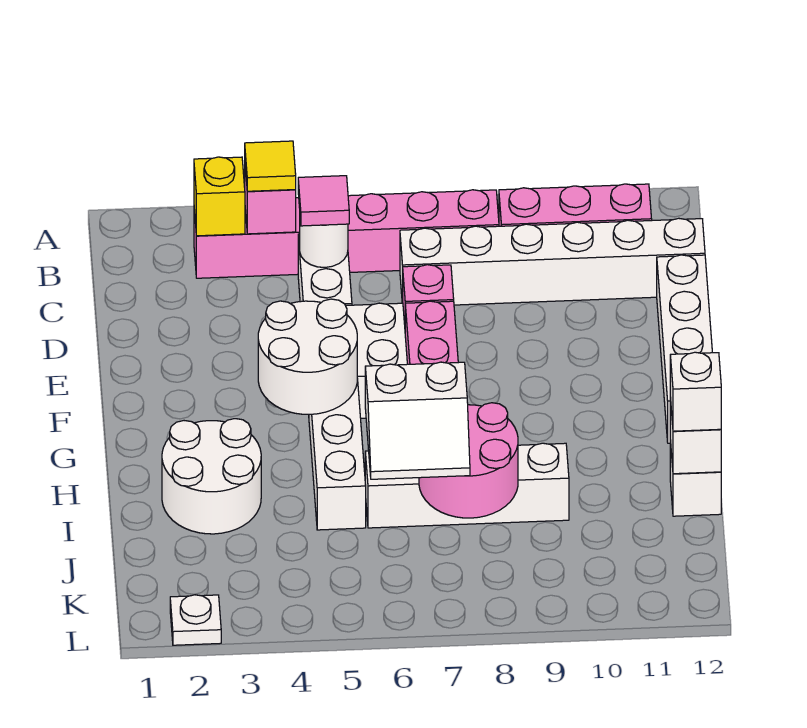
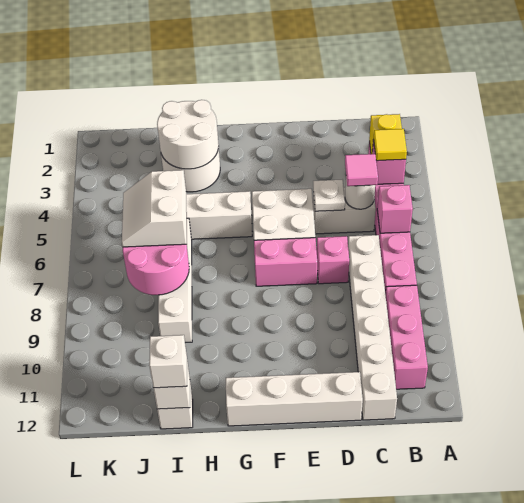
none -> pink 1x1 brick [377,185,413,233]
white 2x2 round brick [258,299,357,414] -> white 2x2 round brick moved to [157,100,219,169]
white 1x1 plate [170,595,221,645] -> white 1x1 plate moved to [313,180,345,211]

